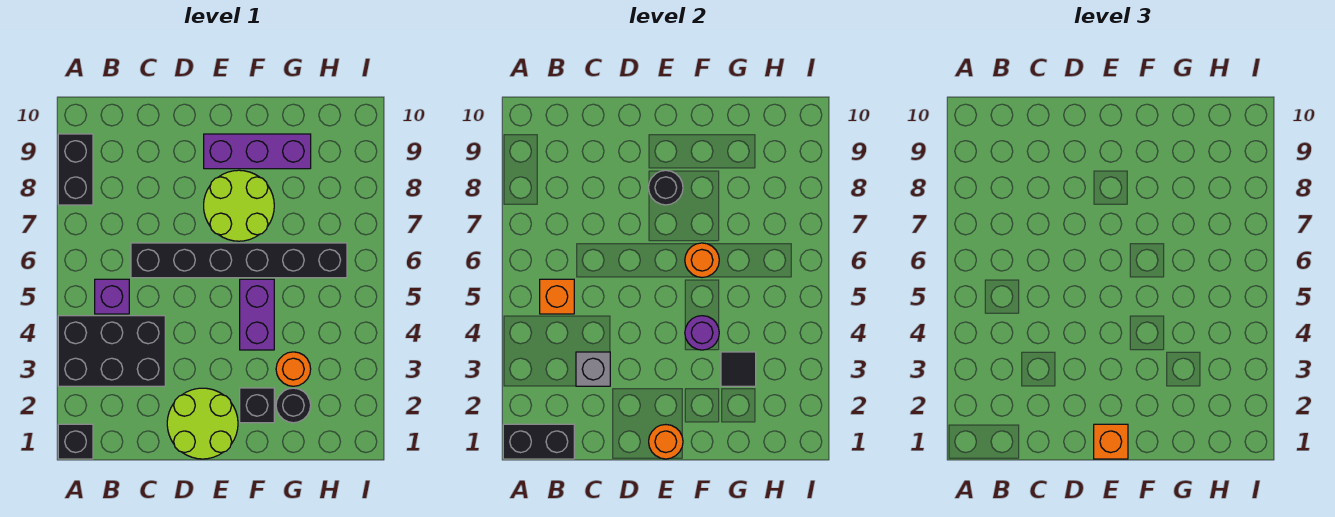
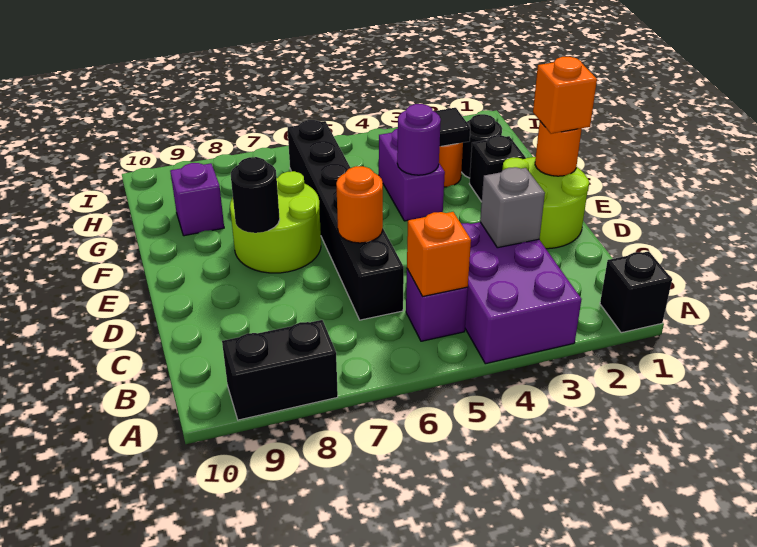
black 1x2 brick [503,424,574,459] -> none
black 2x3 brick [58,316,165,386] -> purple 2x3 brick [461,222,582,364]
purple 1x3 brick [204,134,311,169] -> purple 1x1 brick [170,163,224,236]
purple 1x2 brick [240,279,274,350] -> purple 1x2 brick turned to [379,129,445,221]
orange 1x1 round brick [685,243,719,277] -> orange 1x1 round brick moved to [336,166,383,243]

